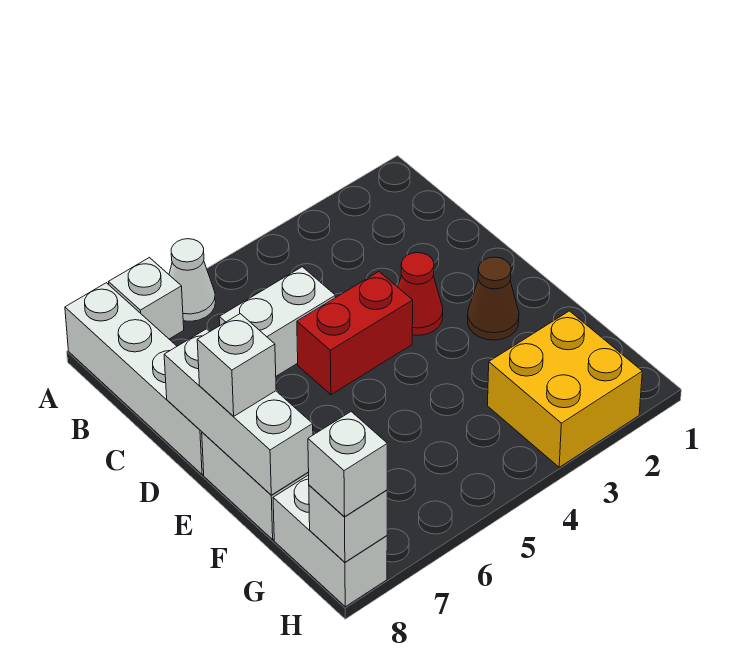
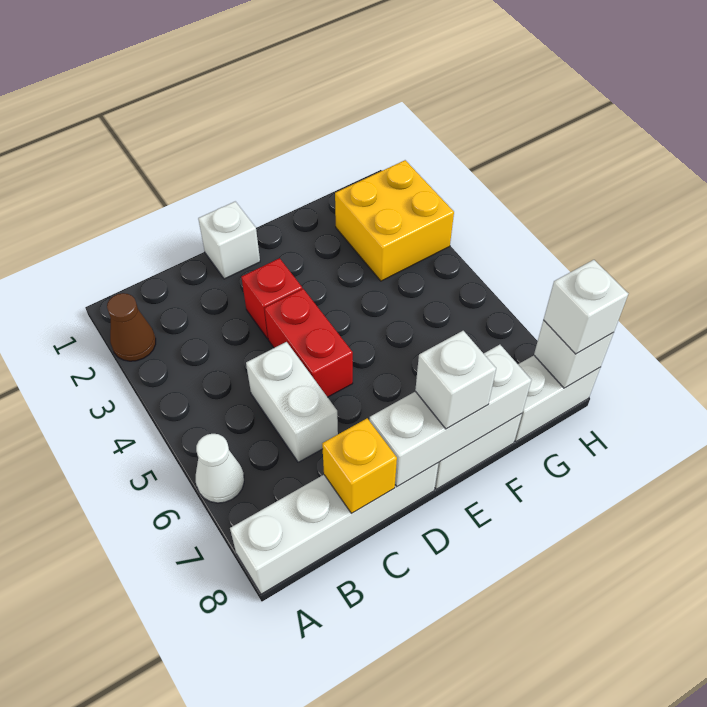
white 1x1 brick [109,258,184,339] -> white 1x1 brick moved to [198,201,260,279]
none -> yellow 1x1 brick [322,418,397,514]
red 1x1 cone [398,253,443,335] -> red 1x1 brick [241,258,302,339]
brown 1x1 cone [468,257,519,340] -> brown 1x1 cone moved to [107,293,156,361]

